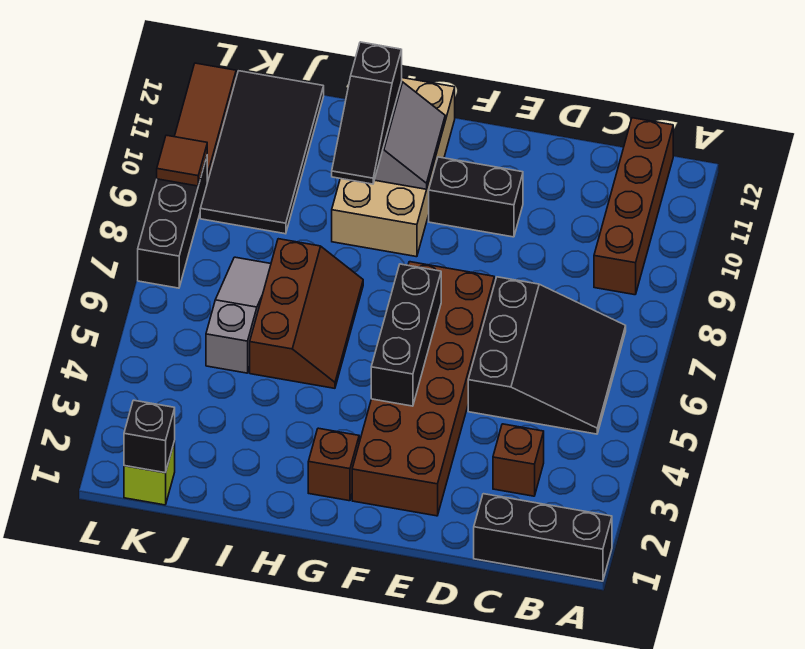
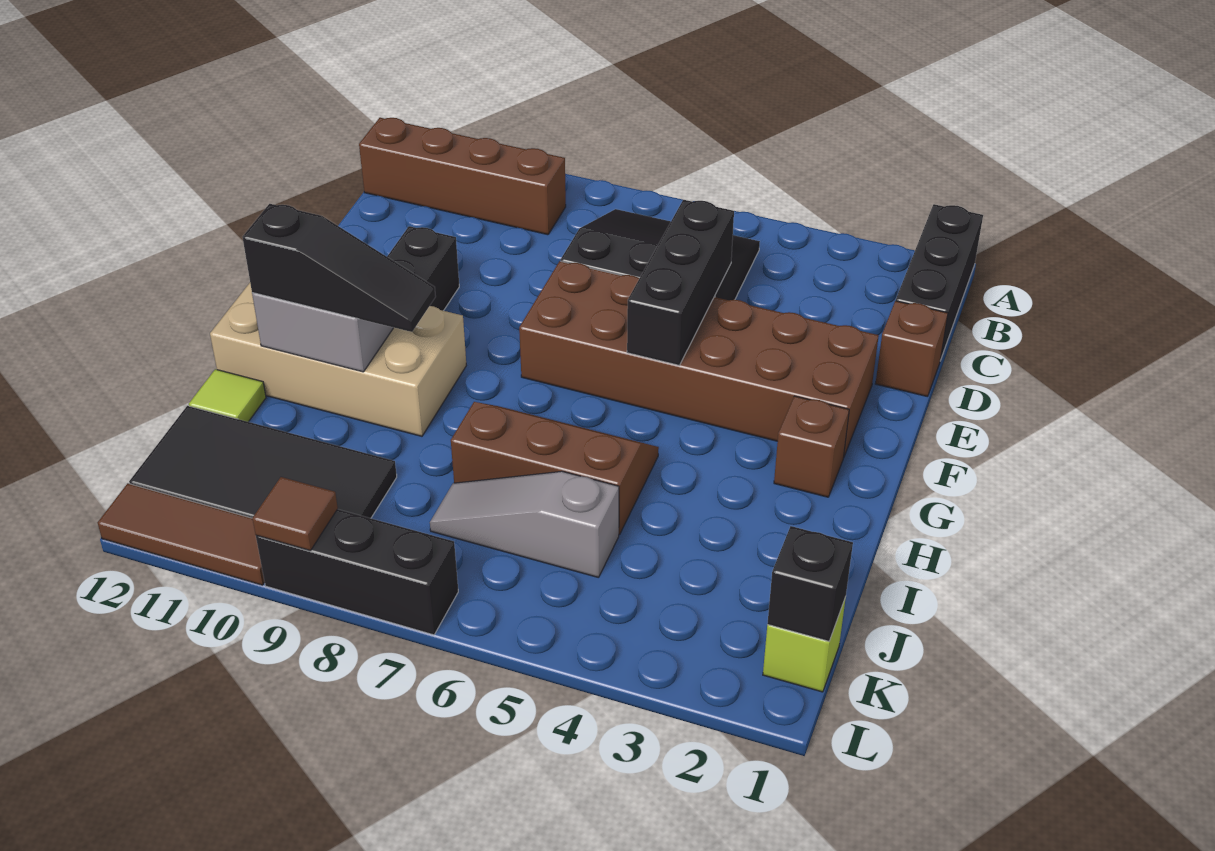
brown 1x1 brick [493,424,544,496] -> brown 1x1 brick moved to [875,301,948,397]
black 1x3 brick [371,264,441,406] -> black 1x3 brick turned to [627,200,734,365]
none -> lime 1x1 tile [189,369,266,422]

